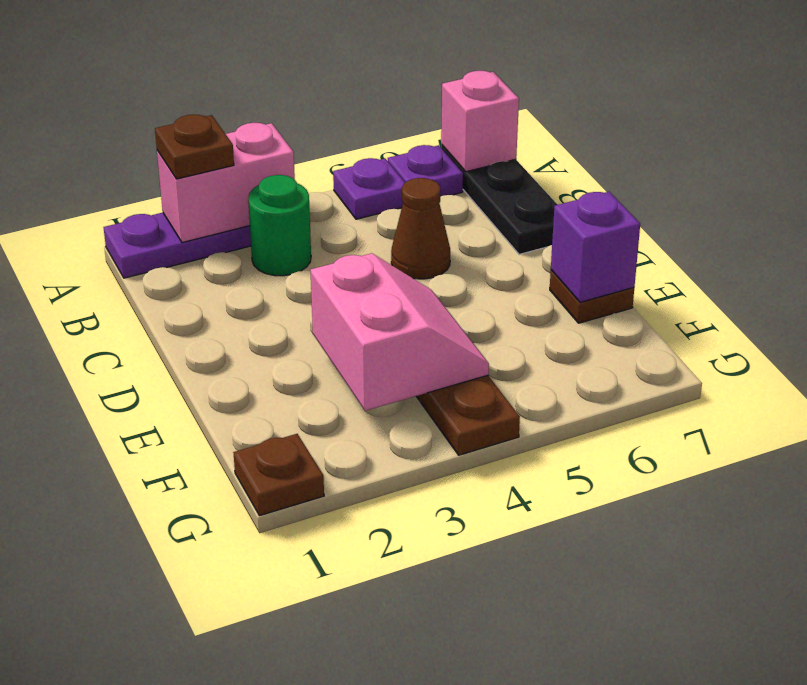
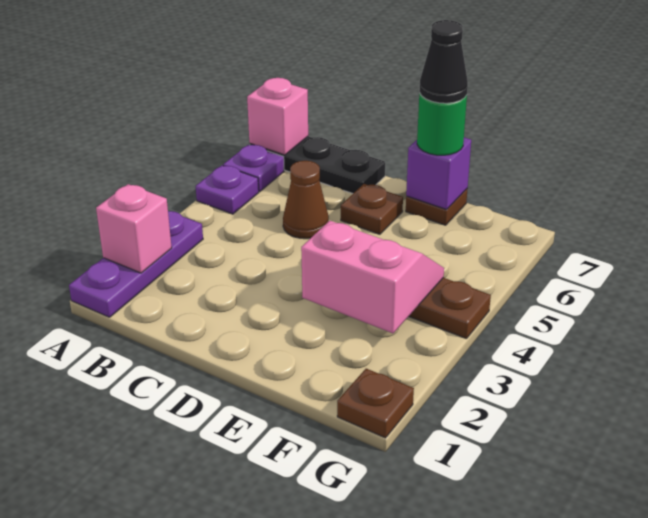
pink 1x2 brick [157,123,295,243] -> pink 1x1 brick [96,184,172,273]
brown 1x1 plate [155,115,234,179] -> brown 1x1 plate moved to [341,184,403,234]
green 1x1 round brick [248,175,311,276] -> green 1x1 round brick moved to [417,93,467,155]
none -> black 1x1 cone [419,20,468,103]

